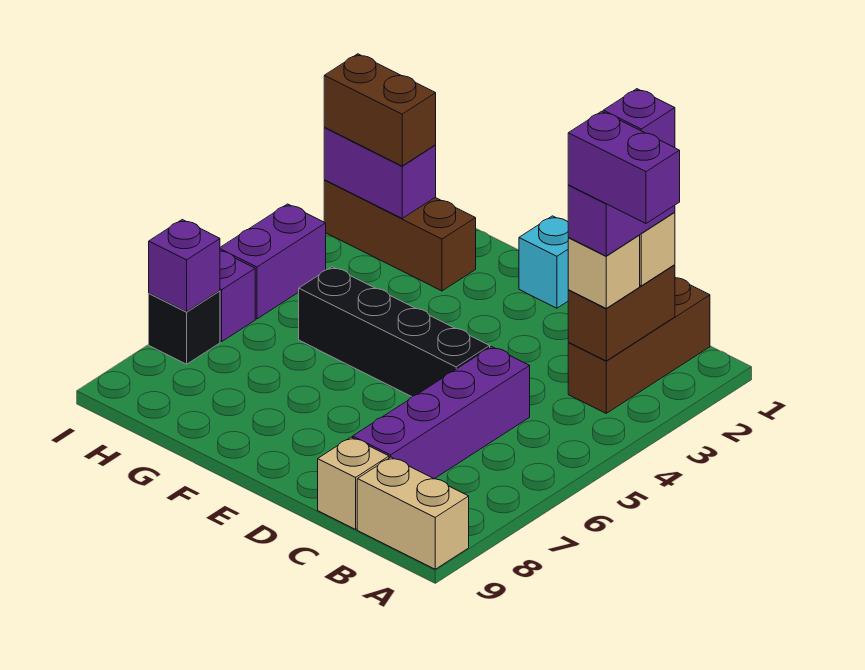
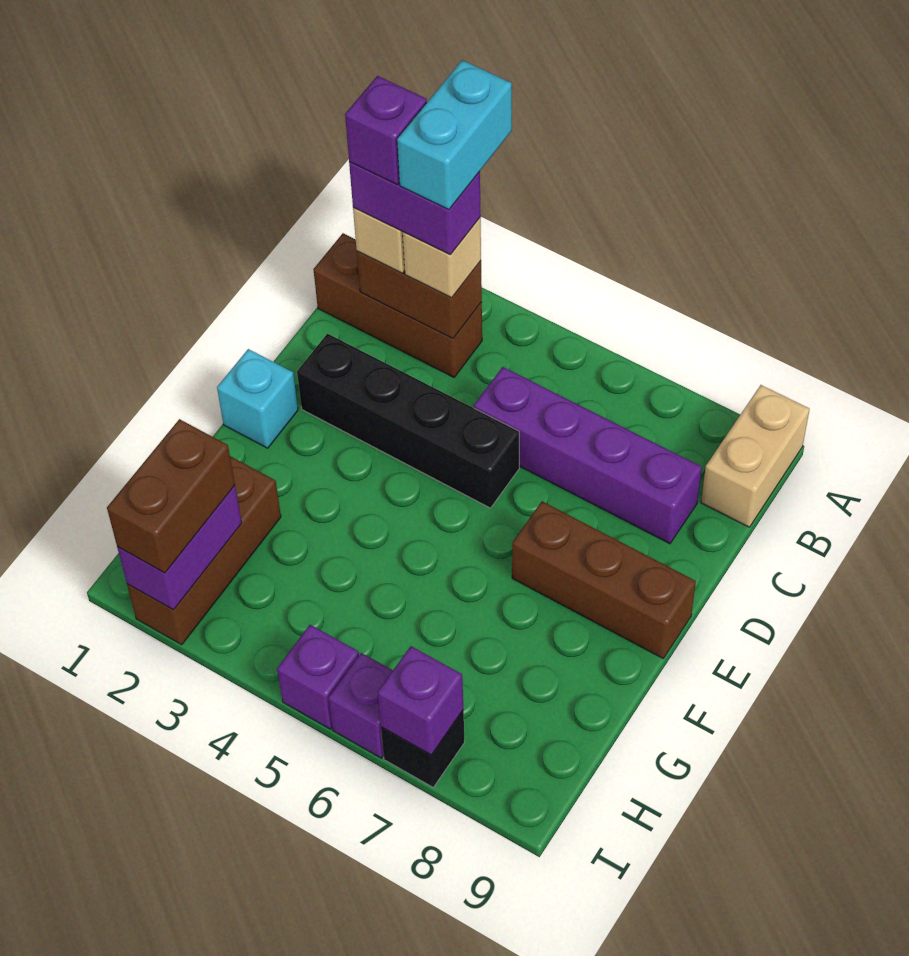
purple 1x2 brick [568,111,680,223] -> cyan 1x2 brick [397,60,512,209]
tan 1x1 brick [318,437,389,529] -> none
black 1x4 brick [299,267,490,397] -> black 1x4 brick turned to [297,334,519,508]
none -> brown 1x3 brick [512,501,696,658]
purple 1x2 brick [220,204,326,319] -> purple 1x1 brick [277,625,359,729]

